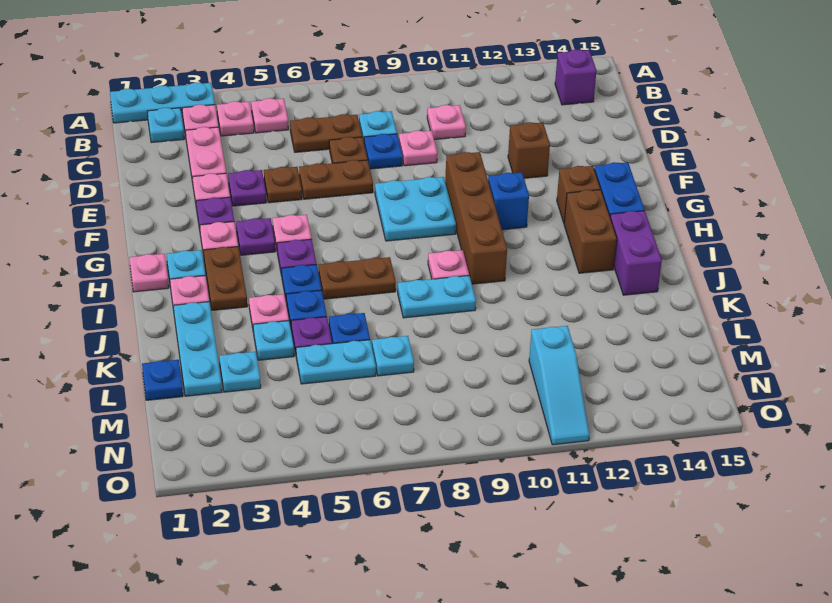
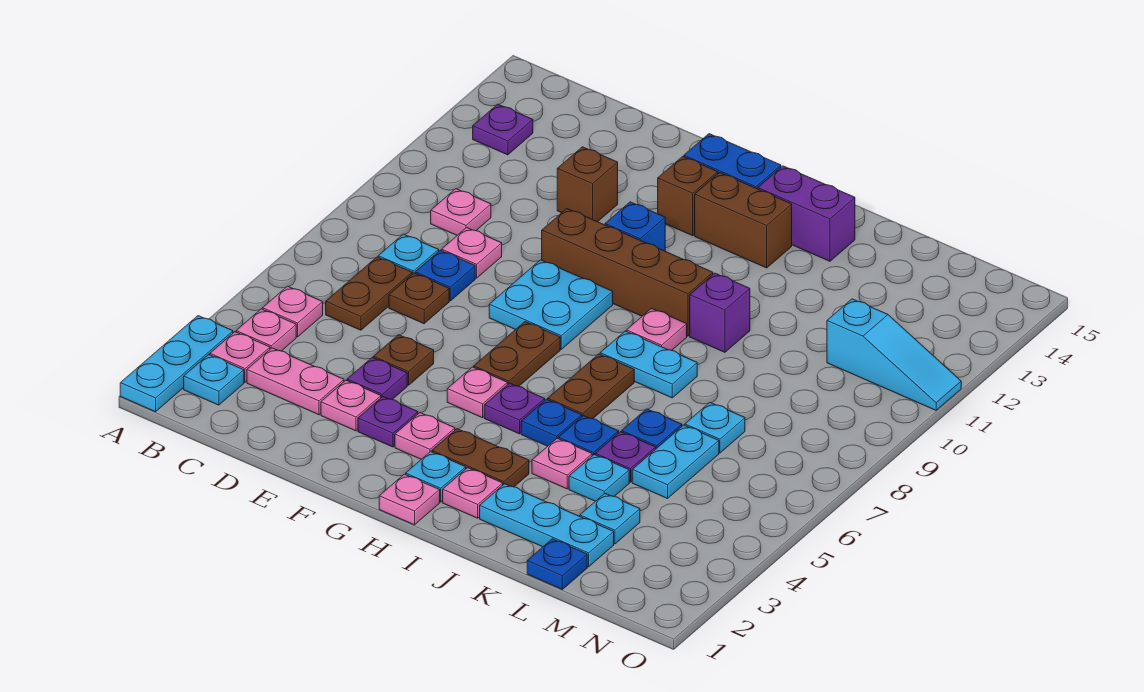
purple 1x1 brick [555,49,596,105] -> purple 1x1 brick moved to [690,273,750,352]
brown 1x2 plate [299,160,373,199] -> brown 1x2 plate moved to [474,322,560,386]
purple 1x1 plate [236,218,275,255] -> purple 1x1 plate moved to [473,104,533,155]
cyan 1x2 plate [398,275,476,318] -> cyan 1x2 plate turned to [600,331,697,398]

